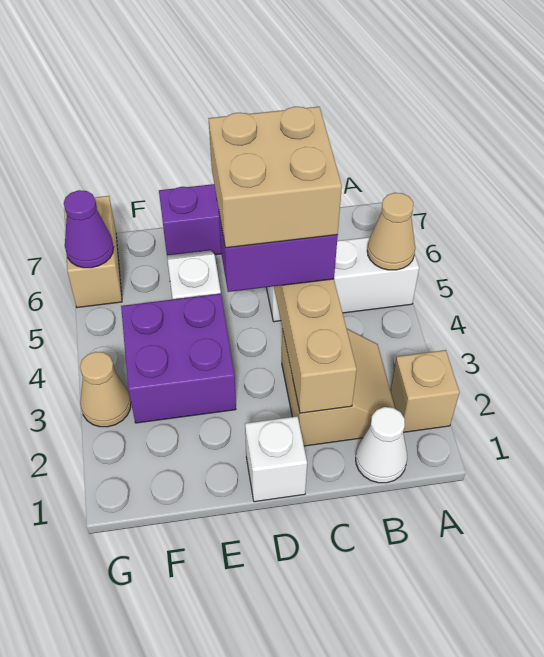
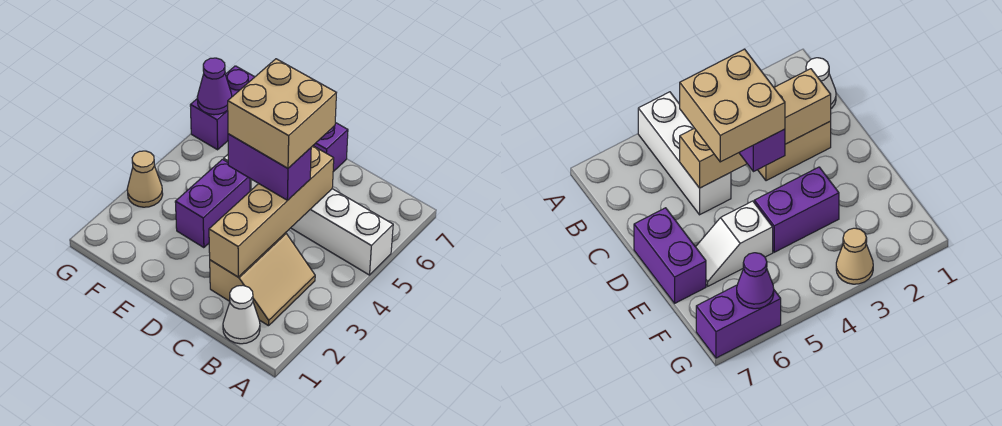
tan 1x1 brick [390,350,460,432] -> none
tan 1x1 cone [367,193,415,270] -> none
white 1x1 brick [245,416,307,502] -> none
purple 2x2 brick [121,294,236,423] -> purple 1x2 brick [175,159,250,248]
tan 1x2 brick [64,196,122,308] -> purple 1x2 brick [190,66,254,150]

